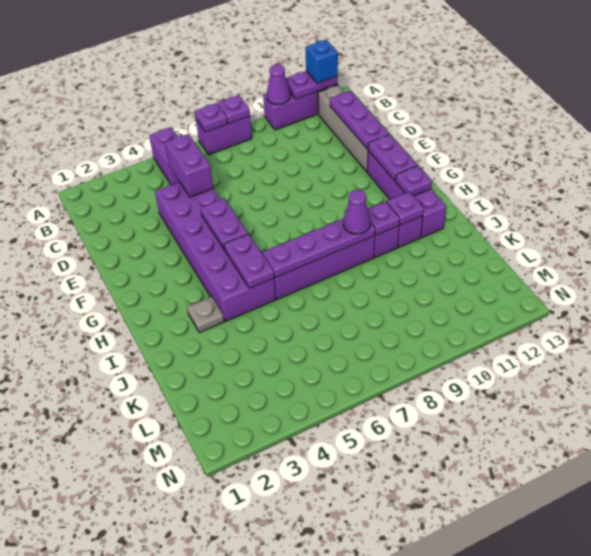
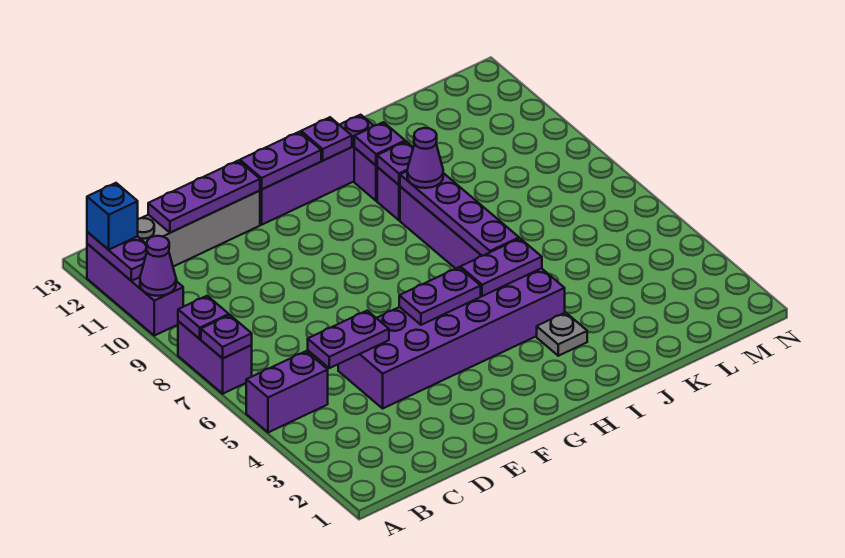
purple 1x2 brick [165,134,213,197] -> purple 1x2 plate [308,311,389,368]

